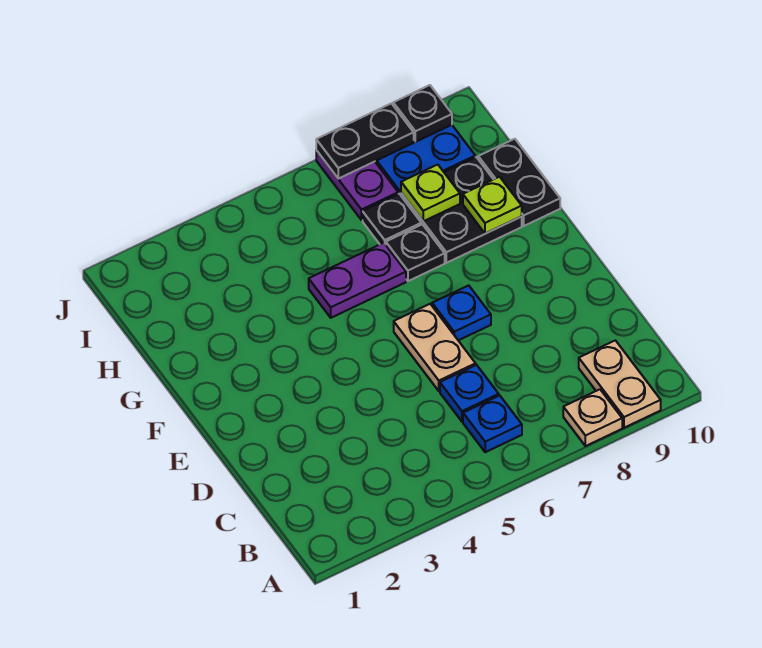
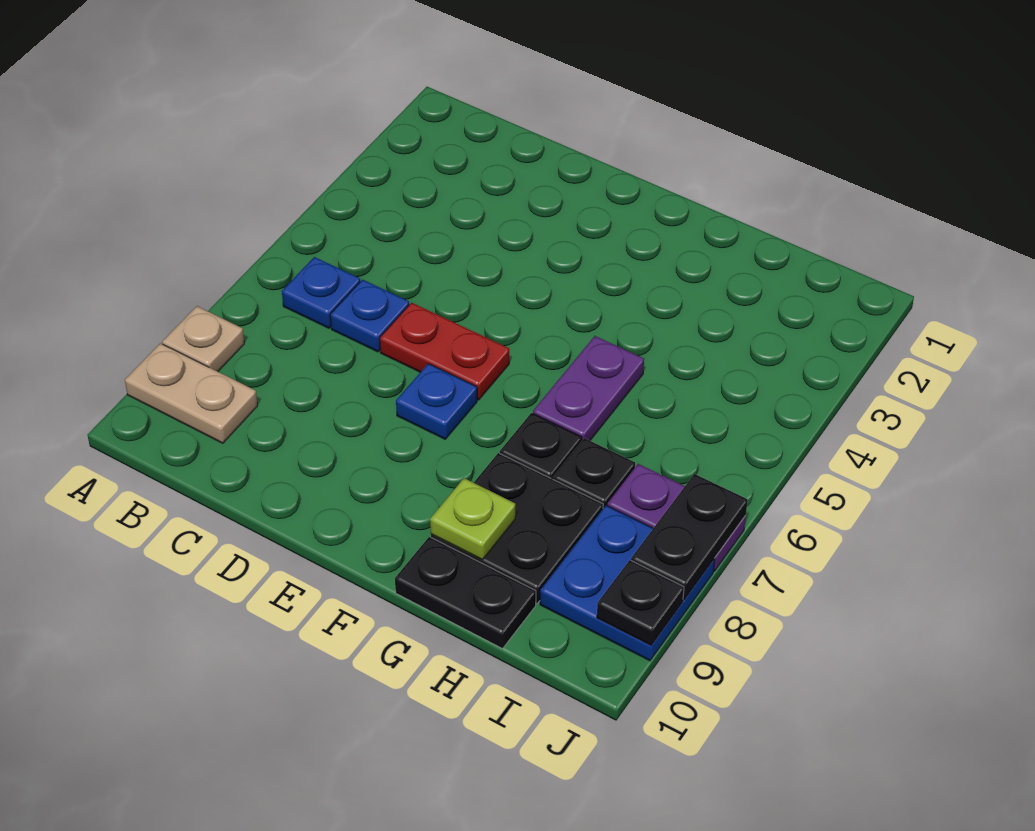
tan 1x2 plate [394,304,476,391] -> red 1x2 plate [380,303,509,400]
lime 1x1 plate [401,165,460,221] -> none

